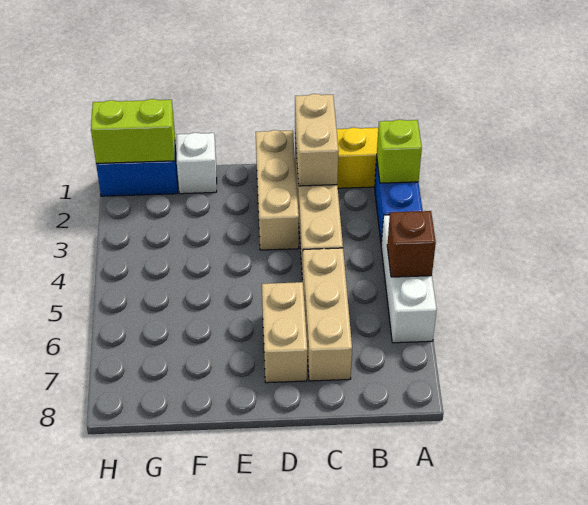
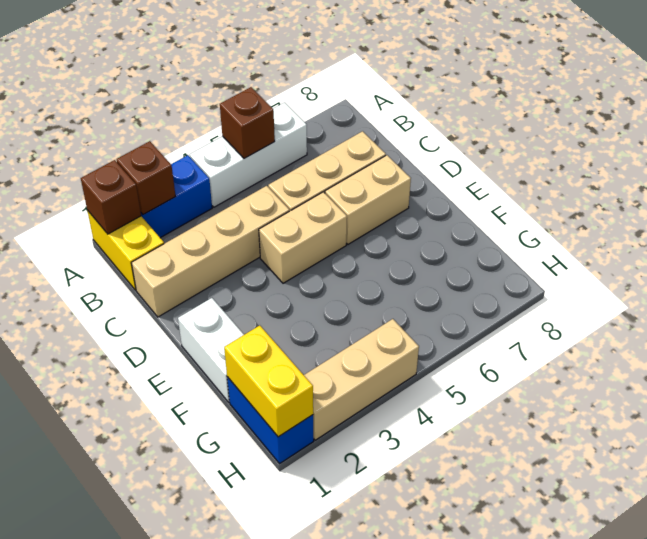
none -> brown 1x1 brick [81,160,141,234]
lime 1x1 brick [377,119,422,183] -> brown 1x1 brick [117,141,176,215]
tan 1x2 brick [295,94,339,186] -> tan 1x2 brick moved to [259,192,347,283]
tan 1x3 brick [256,130,299,250] -> tan 1x3 brick moved to [304,319,419,440]
white 1x1 brick [177,133,217,194] -> white 1x2 brick [178,298,244,402]
lime 1x2 brick [91,99,175,163] -> yellow 1x2 brick [224,325,313,437]

